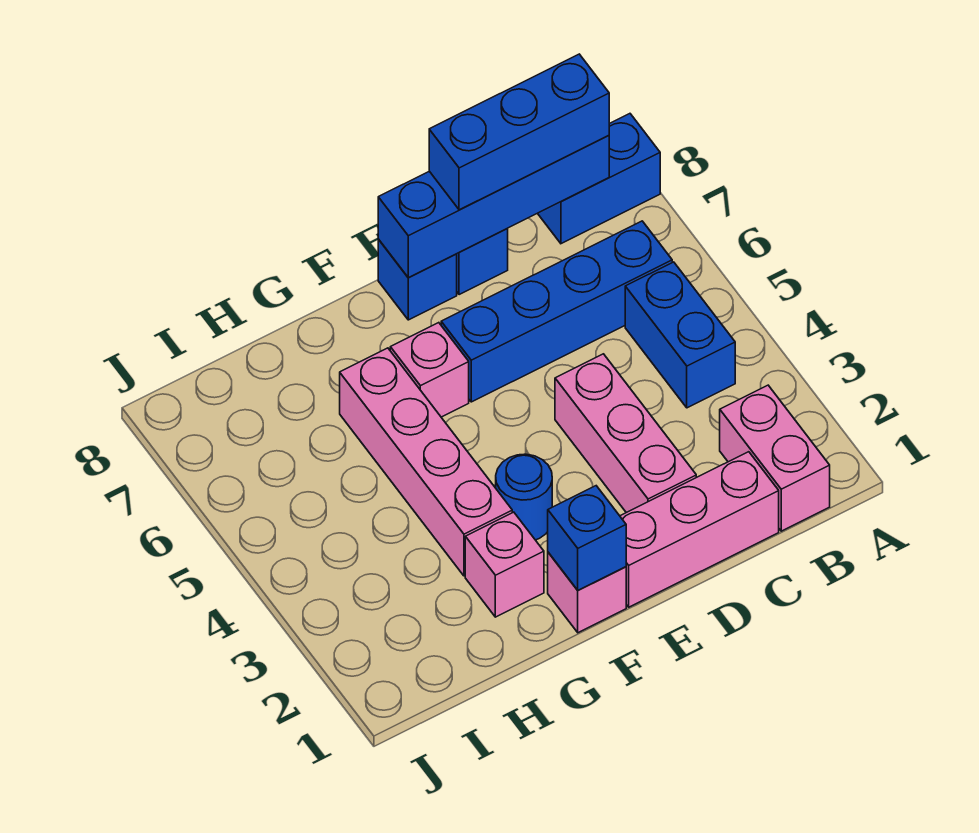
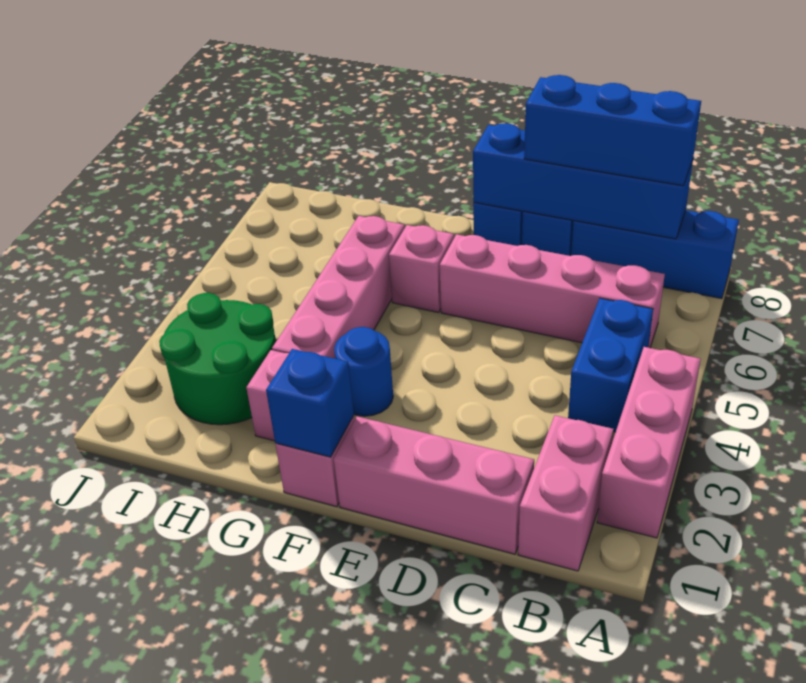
blue 1x2 brick [538,114,660,244] -> blue 1x3 brick [571,210,739,299]
blue 1x4 brick [441,221,672,402] -> pink 1x4 brick [440,234,665,348]
pink 1x3 brick [555,354,696,513] -> pink 1x3 brick moved to [597,347,701,538]
none -> green 2x2 round brick [159,293,276,425]

